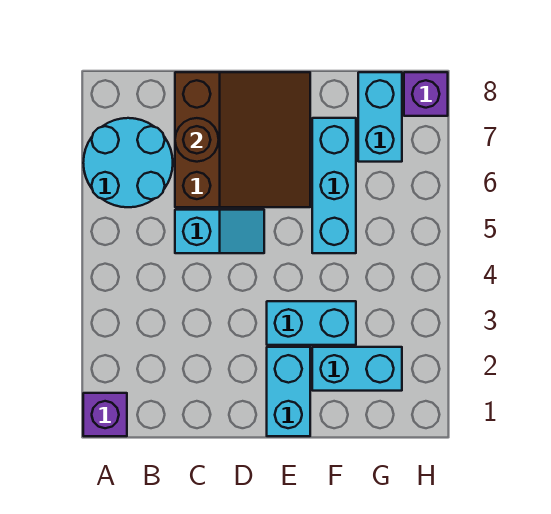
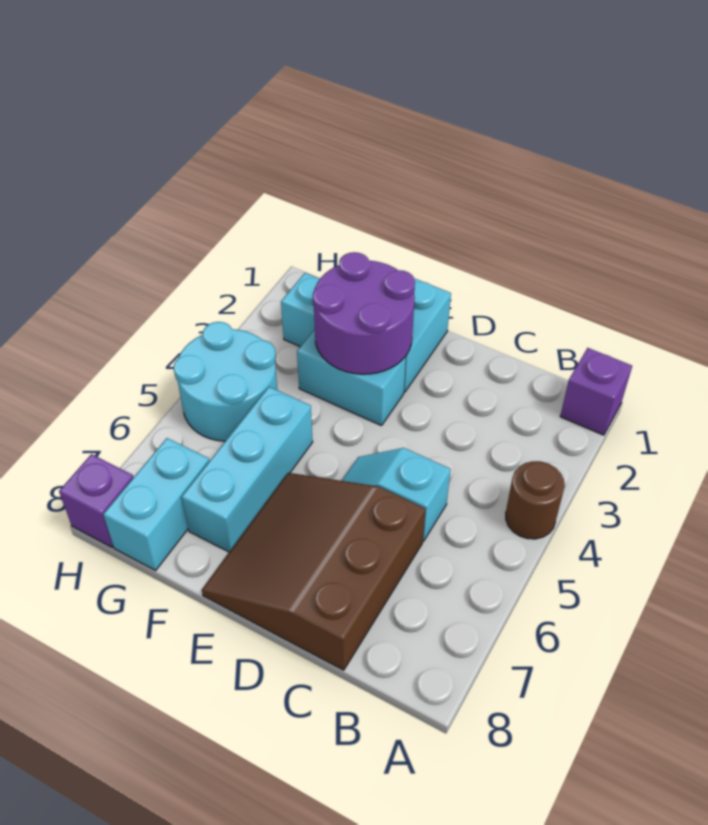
cyan 2x2 round brick [83,118,173,207] -> cyan 2x2 round brick moved to [174,322,277,441]
brown 1x1 round brick [175,118,219,162] -> brown 1x1 round brick moved to [506,461,565,539]
none -> purple 2x2 round brick [313,252,415,374]

